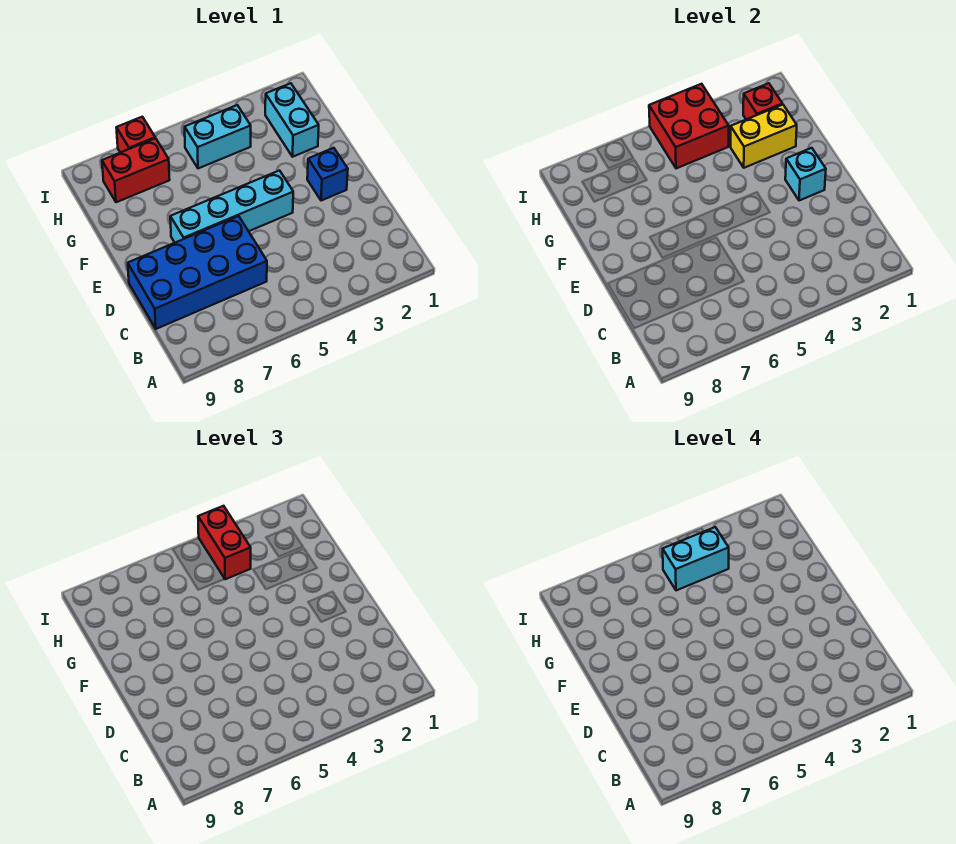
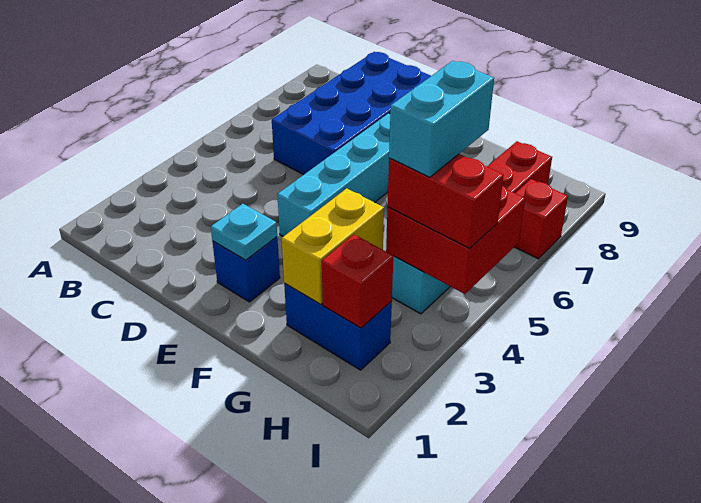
cyan 1x1 brick [785,148,826,201] -> cyan 1x1 plate [211,204,277,260]
cyan 1x2 brick [265,83,319,157] -> blue 1x2 brick [284,284,392,370]

